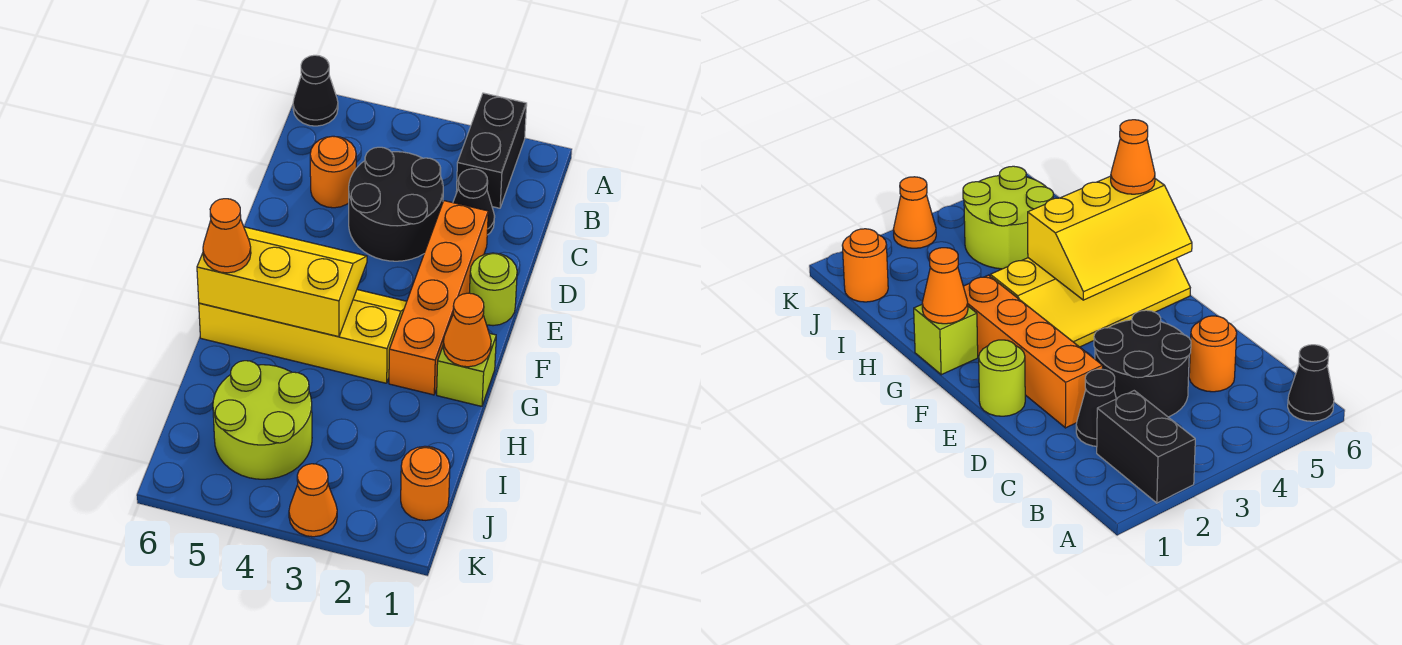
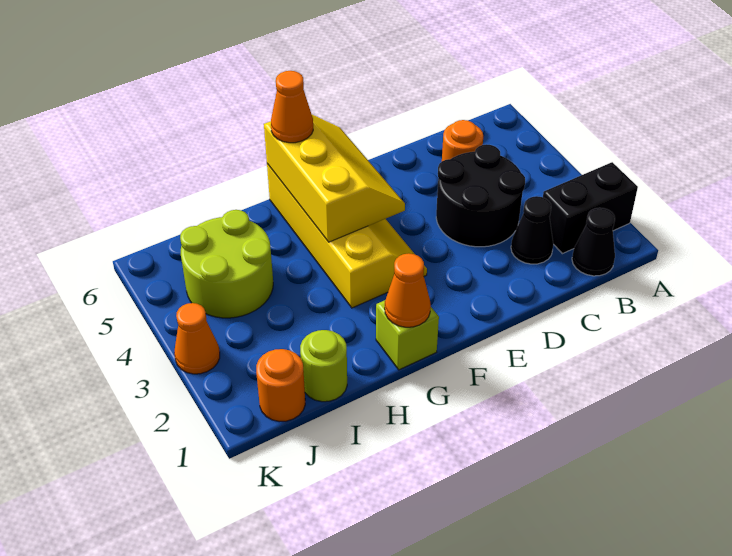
black 1x1 cone [293,55,338,126] -> black 1x1 cone moved to [572,208,615,276]
orange 1x4 brick [389,201,488,395] -> none
lime 1x1 round brick [469,253,517,326] -> lime 1x1 round brick moved to [300,330,347,402]

